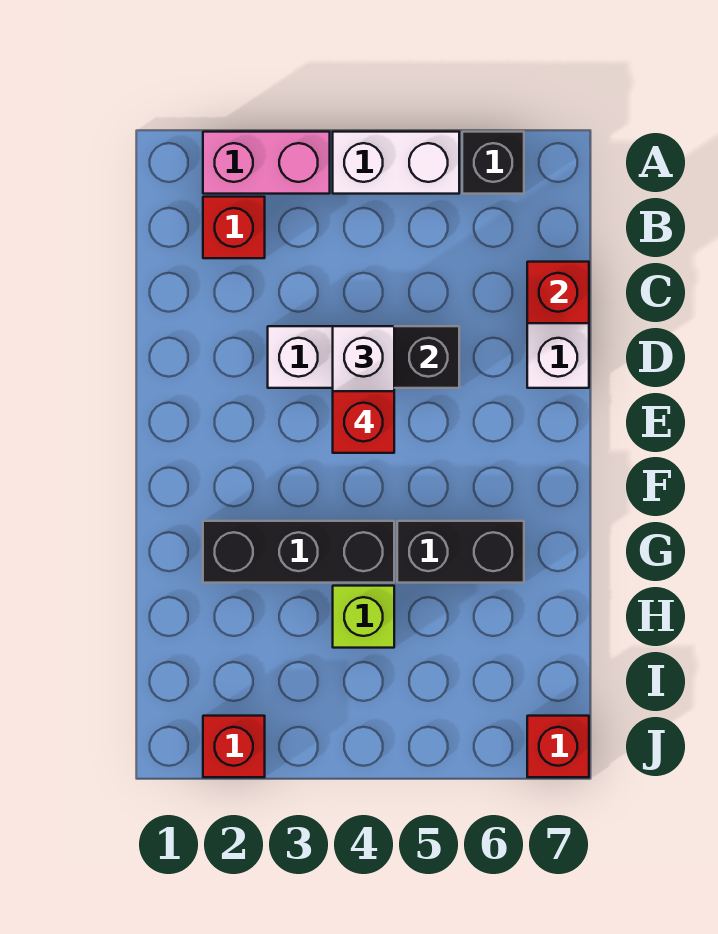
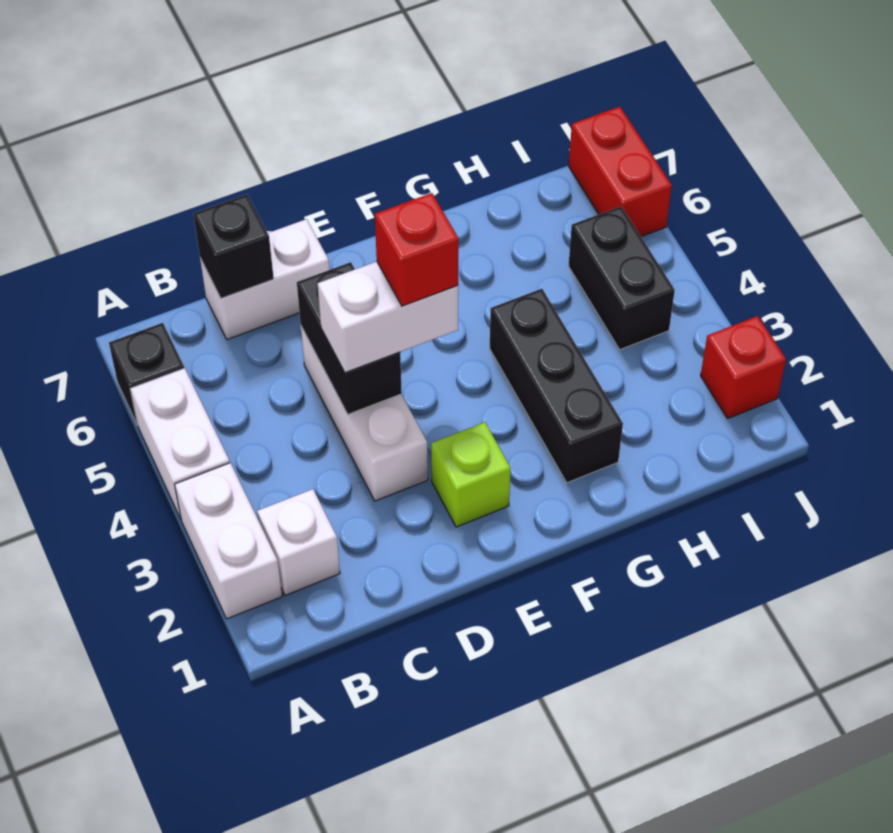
pink 1x2 brick [203,132,330,194] -> white 1x2 brick [175,463,282,619]
red 1x1 brick [203,197,265,258] -> white 1x1 brick [257,489,340,595]
red 1x1 brick [527,262,589,323] -> black 1x1 brick [194,194,274,298]
black 1x2 brick [397,521,524,583] -> black 1x2 brick moved to [569,206,675,350]
lime 1x1 brick [333,586,394,648] -> lime 1x1 brick moved to [431,422,511,527]
red 1x1 brick [527,716,589,777] -> red 1x2 brick [569,106,672,237]

